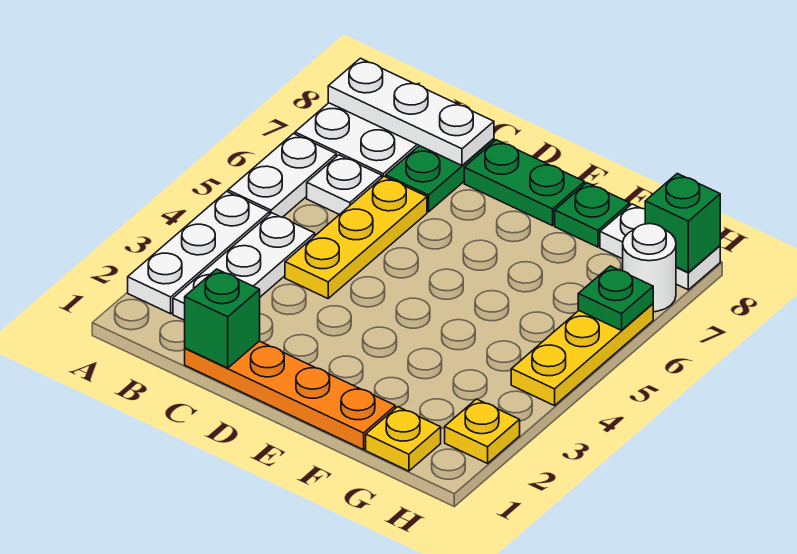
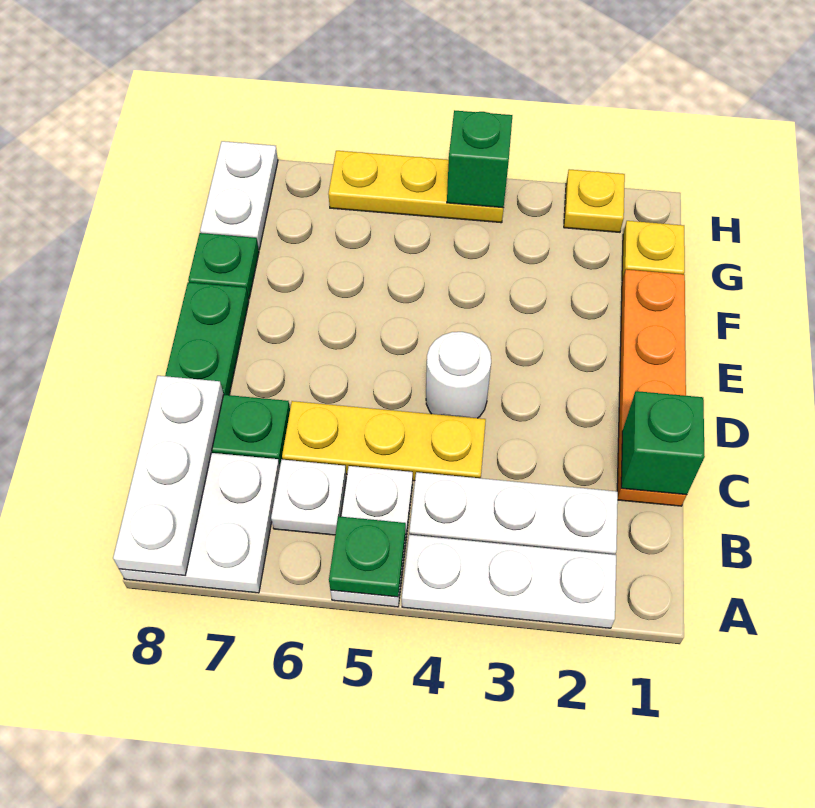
white 1x2 plate [228,134,336,217] -> white 1x2 plate turned to [330,466,413,607]
green 1x1 plate [578,266,653,330] -> green 1x1 plate moved to [329,516,406,597]
white 1x1 round brick [623,224,676,312] -> white 1x1 round brick moved to [426,332,491,418]
green 1x1 brick [645,174,720,272] -> green 1x1 brick moved to [447,110,512,208]

